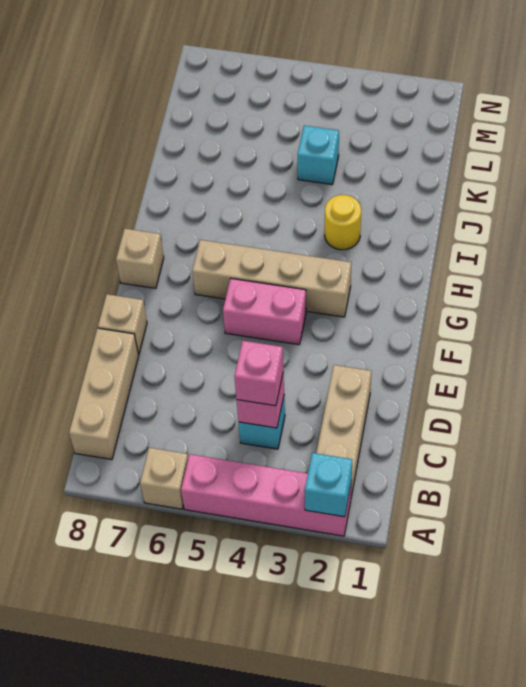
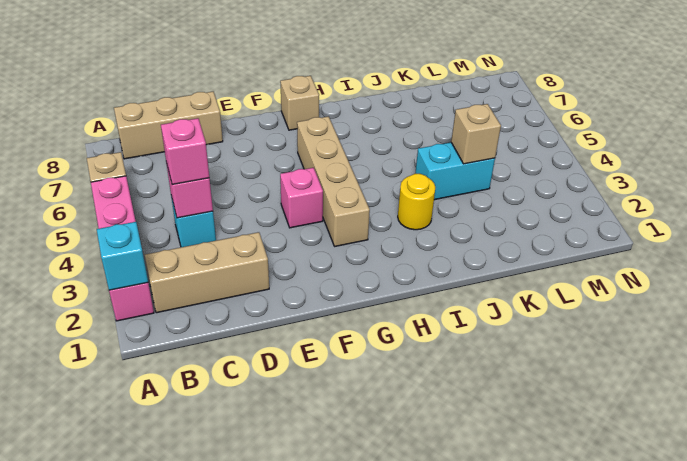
tan 1x1 brick [98,294,147,355] -> tan 1x1 brick moved to [451,104,501,164]
pink 1x2 brick [223,278,306,345] -> pink 1x1 brick [280,168,323,228]
cyan 1x1 brick [298,125,339,185] -> cyan 1x2 brick [415,142,495,200]

